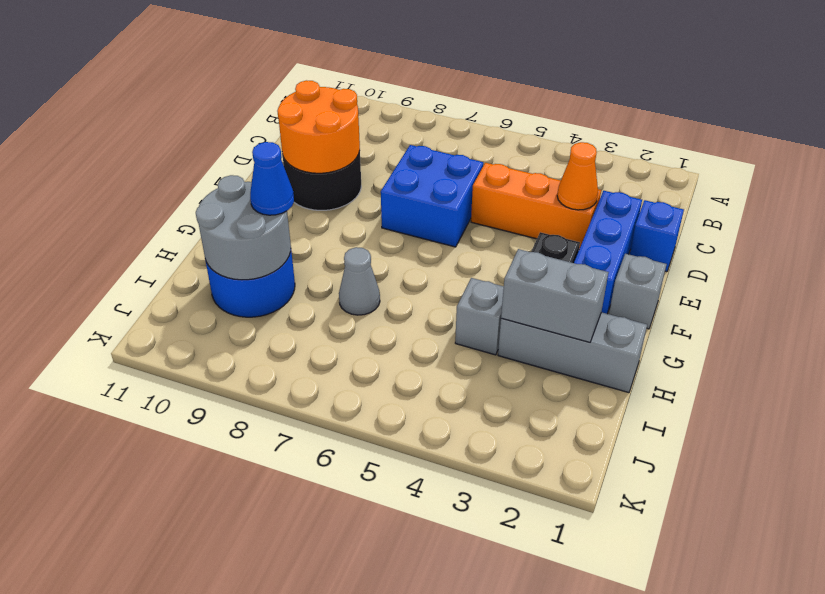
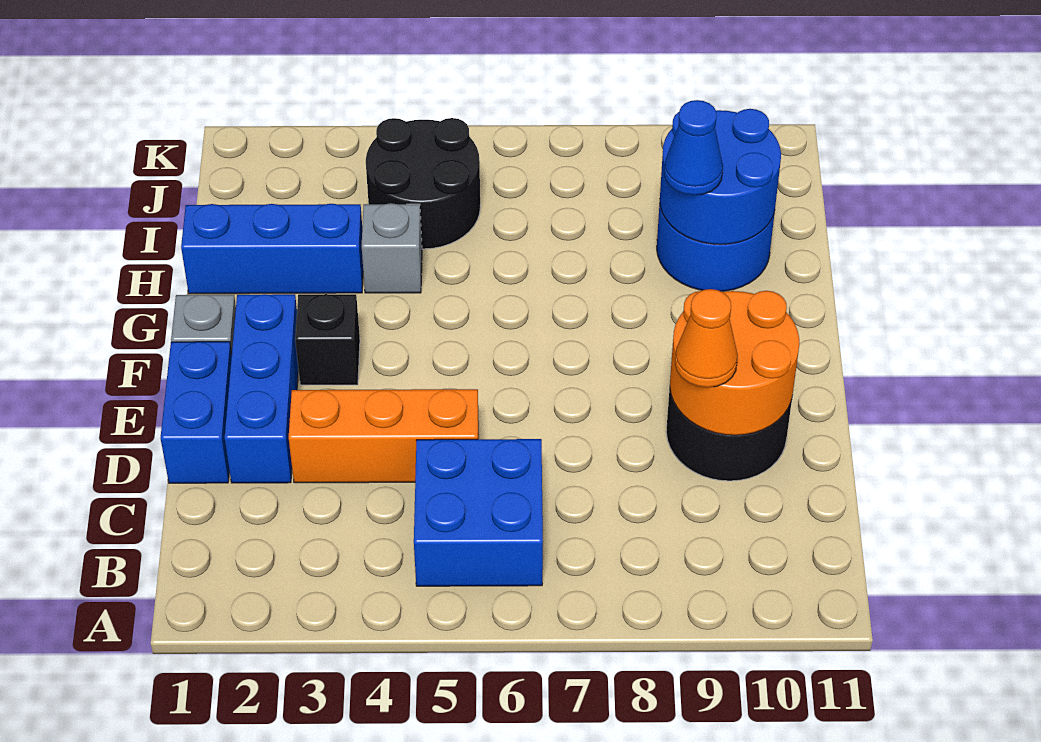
blue 1x1 brick [630,200,684,272] -> blue 1x2 brick [161,342,232,483]
orange 1x1 cone [557,142,598,210] -> orange 1x1 cone moved to [675,289,738,388]
blue 2x2 brick [381,145,483,247] -> blue 2x2 brick moved to [414,439,543,586]
grey 1x3 brick [498,312,647,393] -> blue 1x3 brick [181,204,363,294]
grey 1x2 brick [501,249,608,342] -> none
grey 1x1 cone [339,247,380,315] -> none
grey 2x2 round brick [196,175,291,280] -> blue 2x2 round brick [660,109,781,245]
none -> black 2x2 round brick [366,118,480,249]

